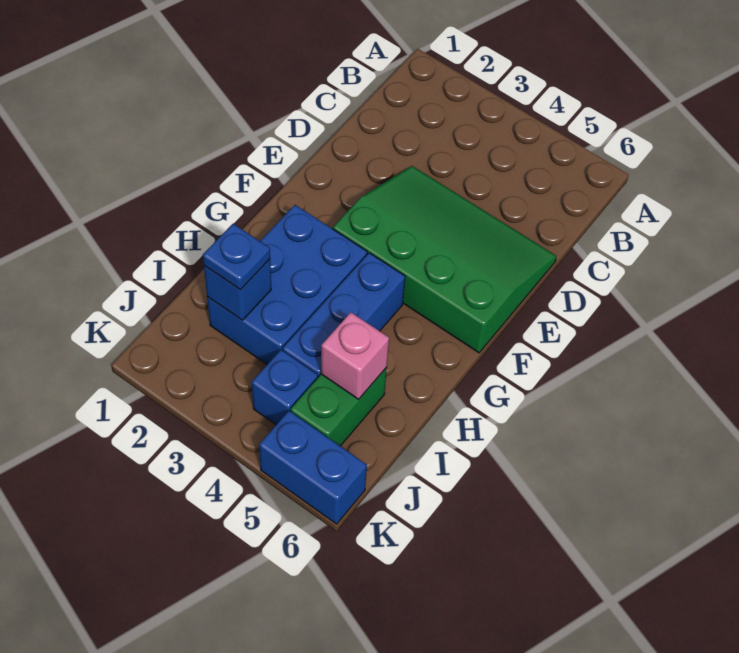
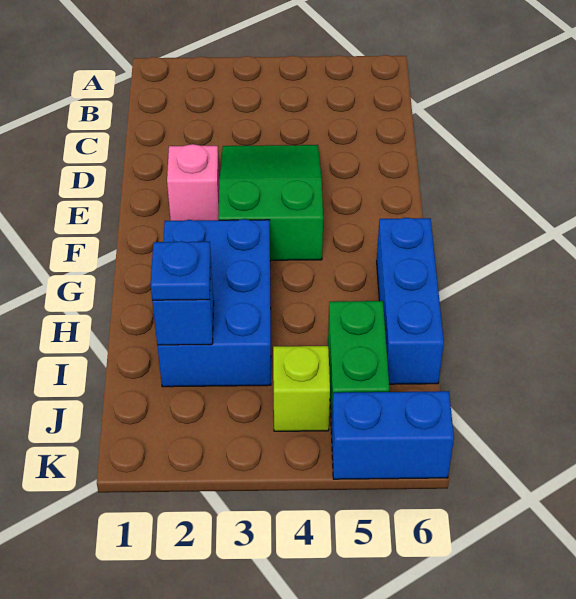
green 3x4 slope [333,166,557,353] -> green 2x3 slope [218,145,323,260]
blue 1x3 brick [282,253,405,377] -> blue 1x3 brick moved to [377,218,444,384]
pink 1x1 brick [321,312,389,399] -> pink 1x1 brick moved to [167,144,220,221]
blue 1x1 brick [252,350,318,425] -> lime 1x1 brick [273,346,330,431]

